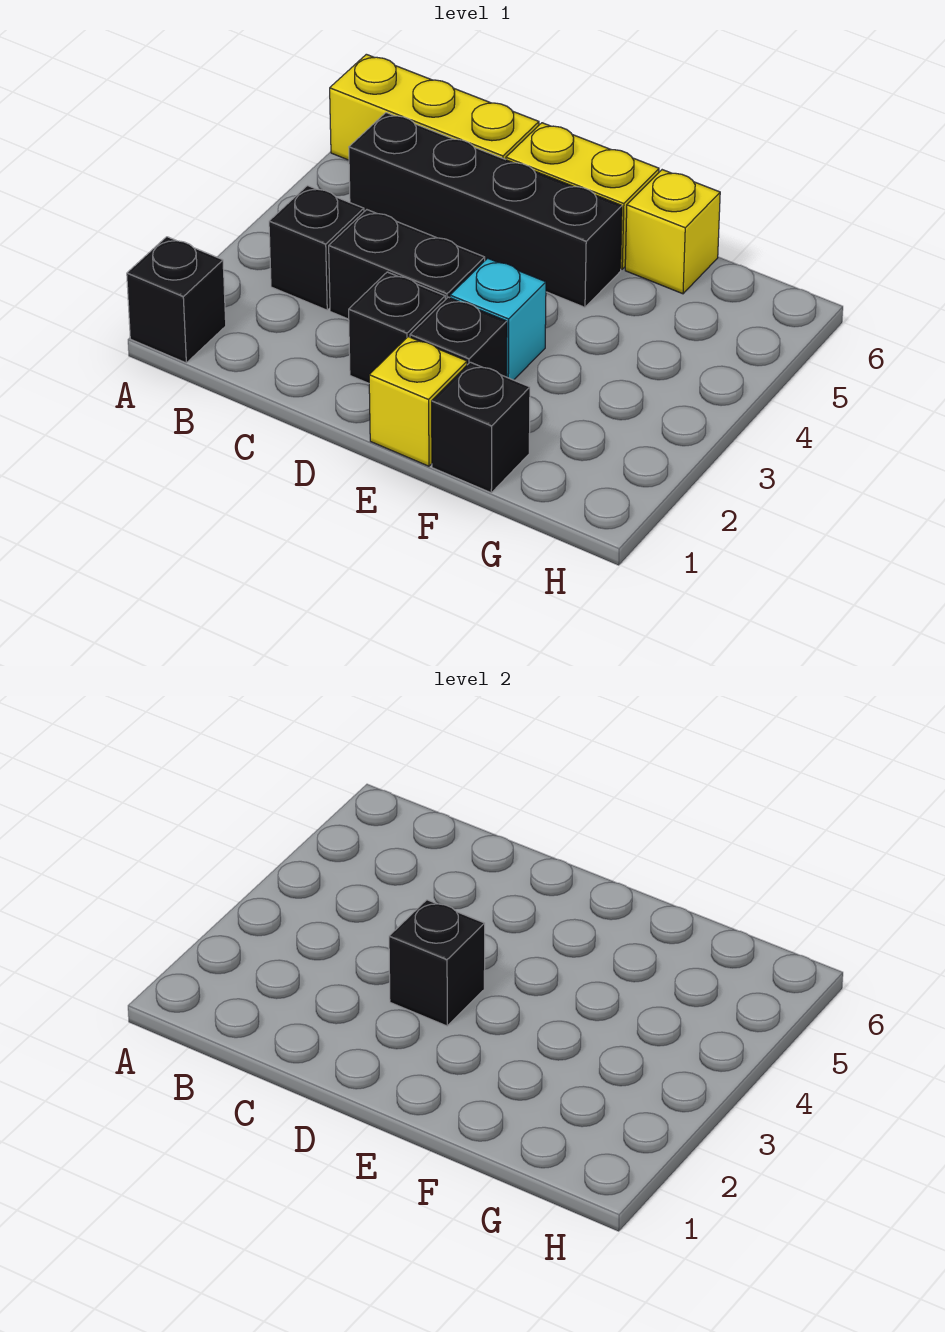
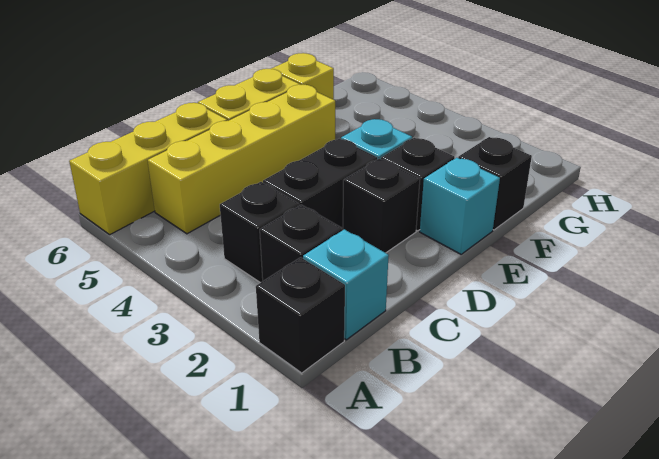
none -> cyan 1x1 brick [303,229,389,340]
black 1x4 brick [349,113,622,307] -> yellow 1x4 brick [148,85,335,234]
black 1x1 brick [389,900,485,1026] -> black 1x1 brick moved to [260,205,342,281]
yellow 1x1 brick [369,337,467,466] -> cyan 1x1 brick [420,158,500,254]

